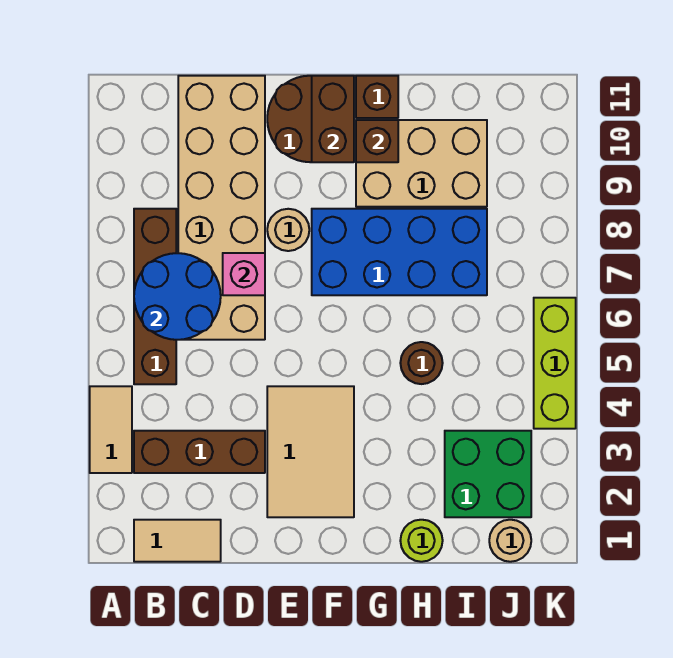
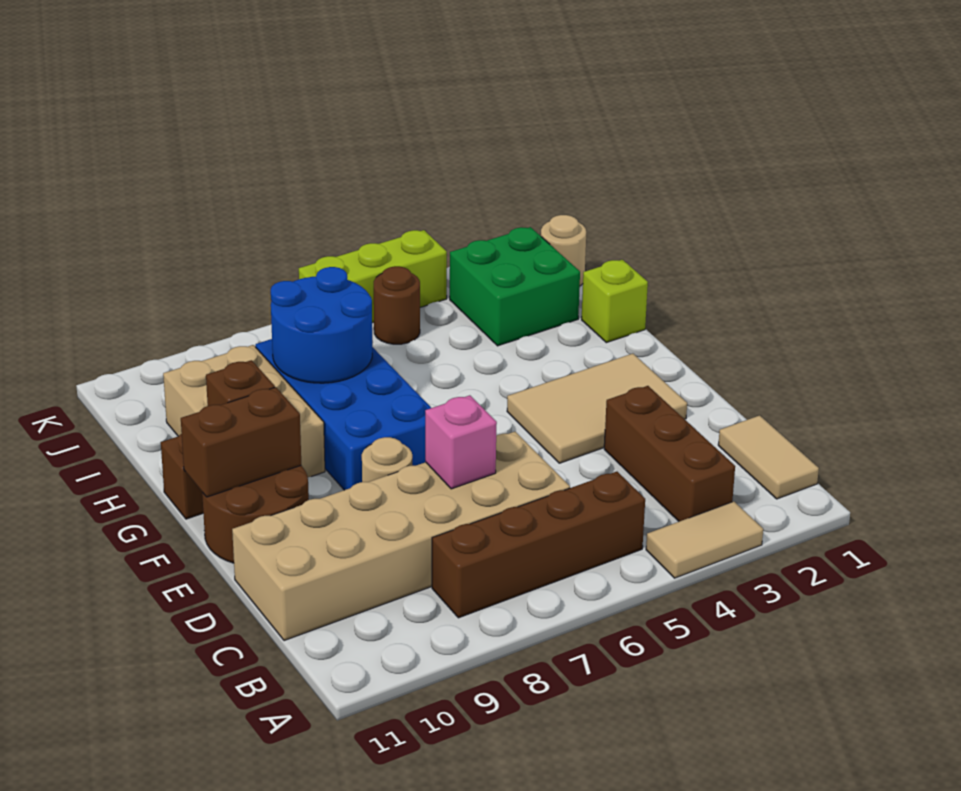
blue 2x2 round brick [134,253,221,340] -> blue 2x2 round brick moved to [271,267,372,383]
lime 1x1 round brick [400,520,443,562] -> lime 1x1 brick [582,260,648,343]
brown 1x1 round brick [400,342,443,384] -> brown 1x1 round brick moved to [374,266,420,344]

